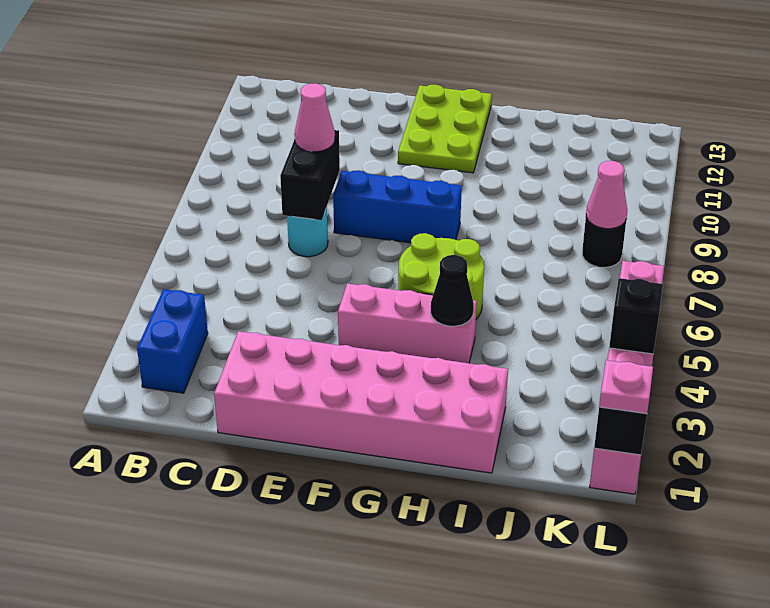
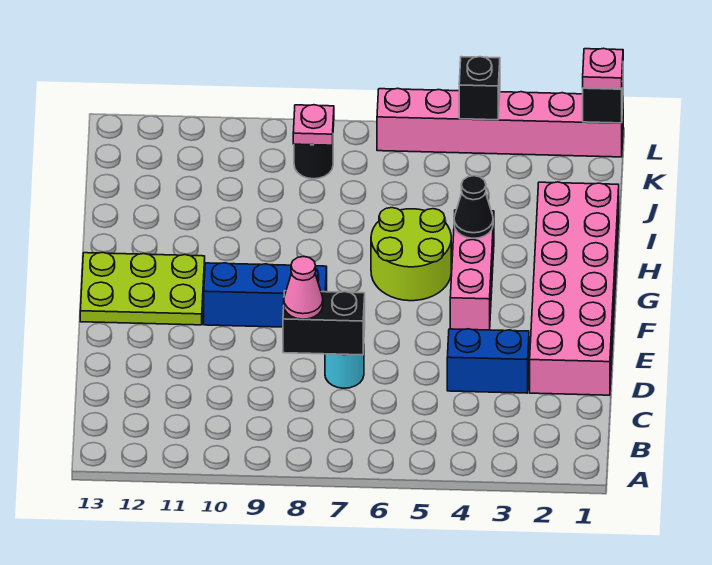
blue 1x2 brick [137,289,208,393] -> blue 1x2 brick moved to [447,329,529,393]
blue 1x3 brick [333,171,462,243] -> blue 1x3 brick turned to [204,263,327,327]
pink 1x1 cone [586,161,627,229] -> pink 1x1 plate [293,105,334,145]

